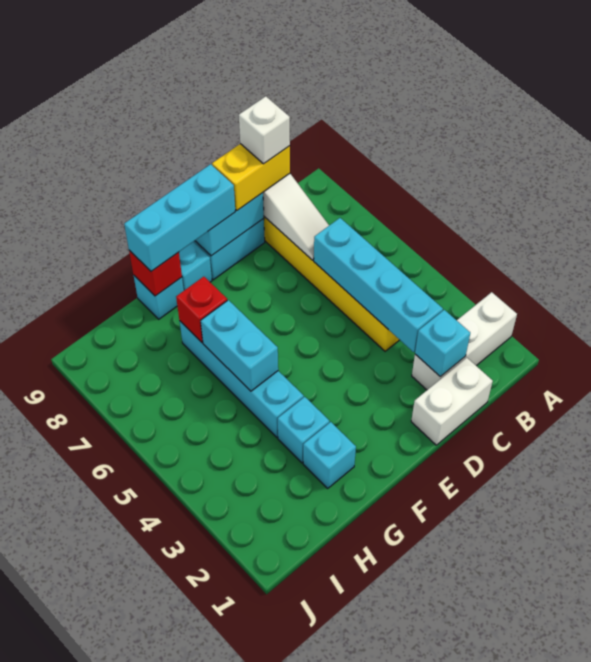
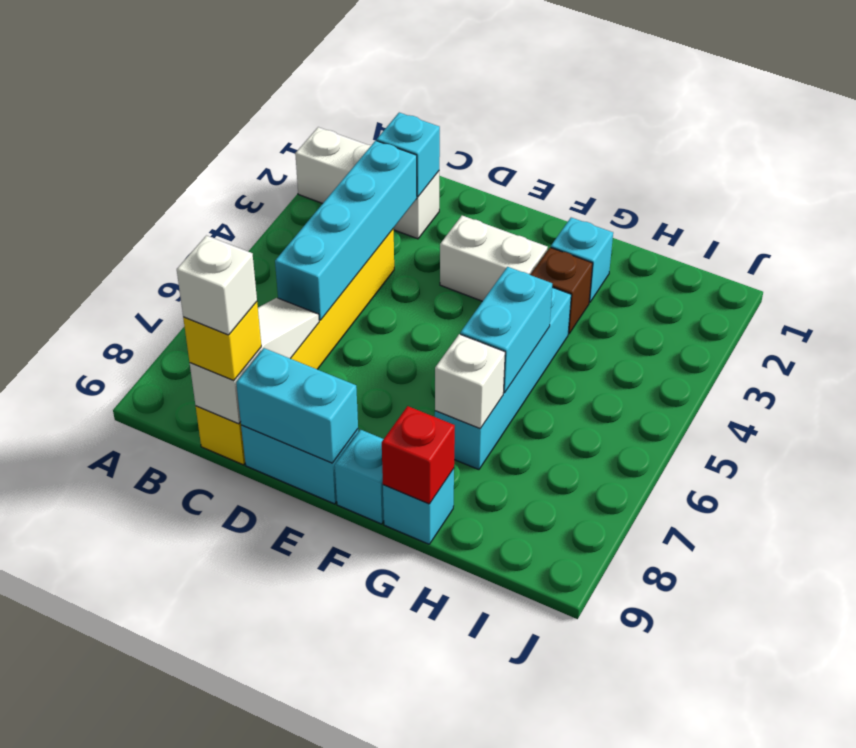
white 1x2 brick [411,358,493,445] -> white 1x2 brick moved to [440,216,548,301]
yellow 1x2 brick [212,144,290,210] -> yellow 1x1 brick [183,302,261,381]
cyan 1x3 brick [124,164,235,271] -> none
cyan 1x1 brick [278,397,329,463] -> brown 1x1 brick [531,247,593,334]
red 1x1 brick [176,277,227,342] -> white 1x1 brick [435,334,505,428]

